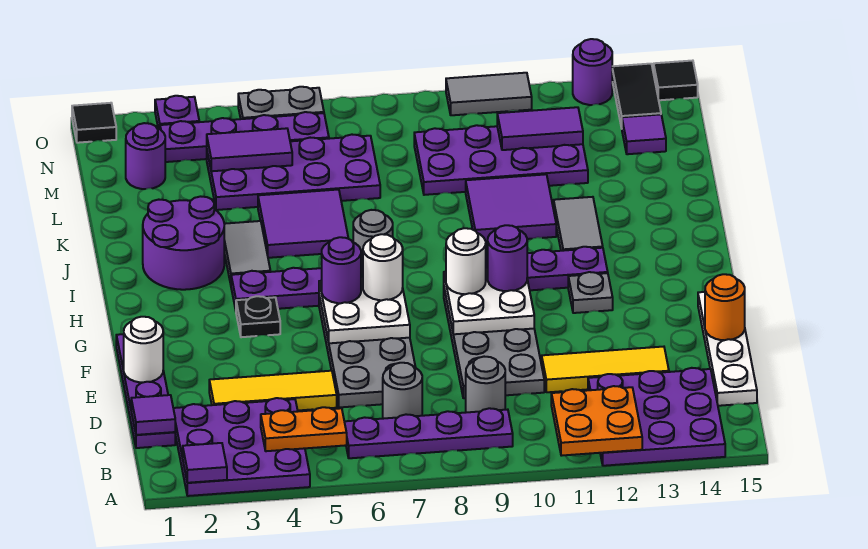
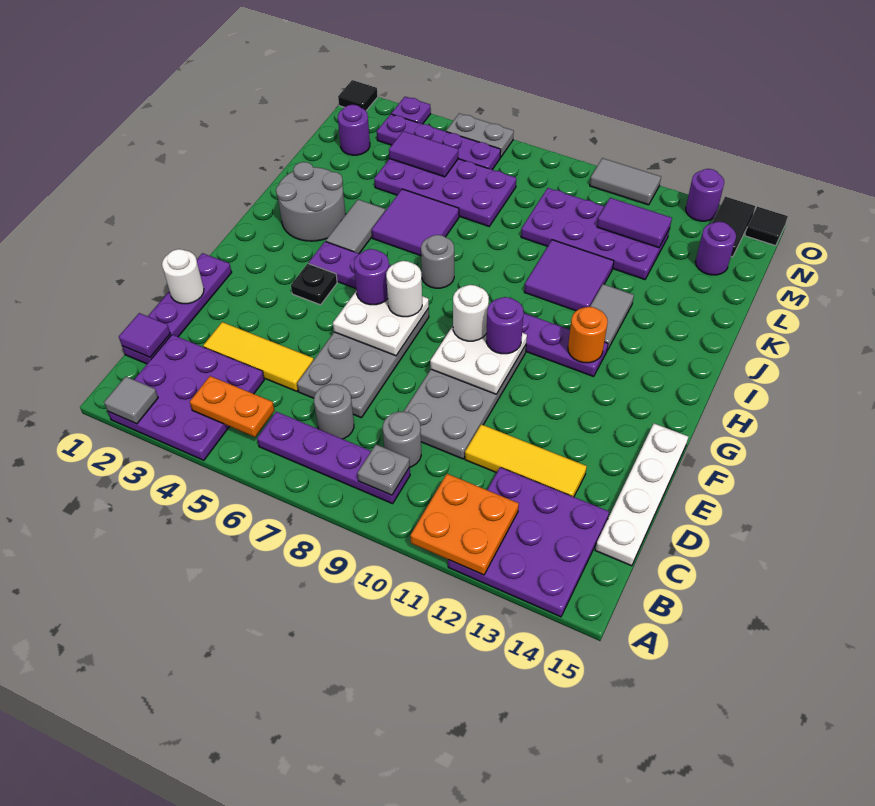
purple 1x1 tile [183,443,227,483] -> grey 1x1 tile [104,377,158,424]
orange 1x1 round brick [705,274,745,340] -> orange 1x1 round brick moved to [568,307,608,363]
grey 1x1 plate [568,272,613,313] -> grey 1x1 plate moved to [358,445,410,495]
purple 2x2 round brick [143,196,224,290] -> grey 2x2 round brick [276,162,346,241]
purple 1x1 tile [622,114,666,154] -> purple 1x1 round brick [695,222,736,275]

